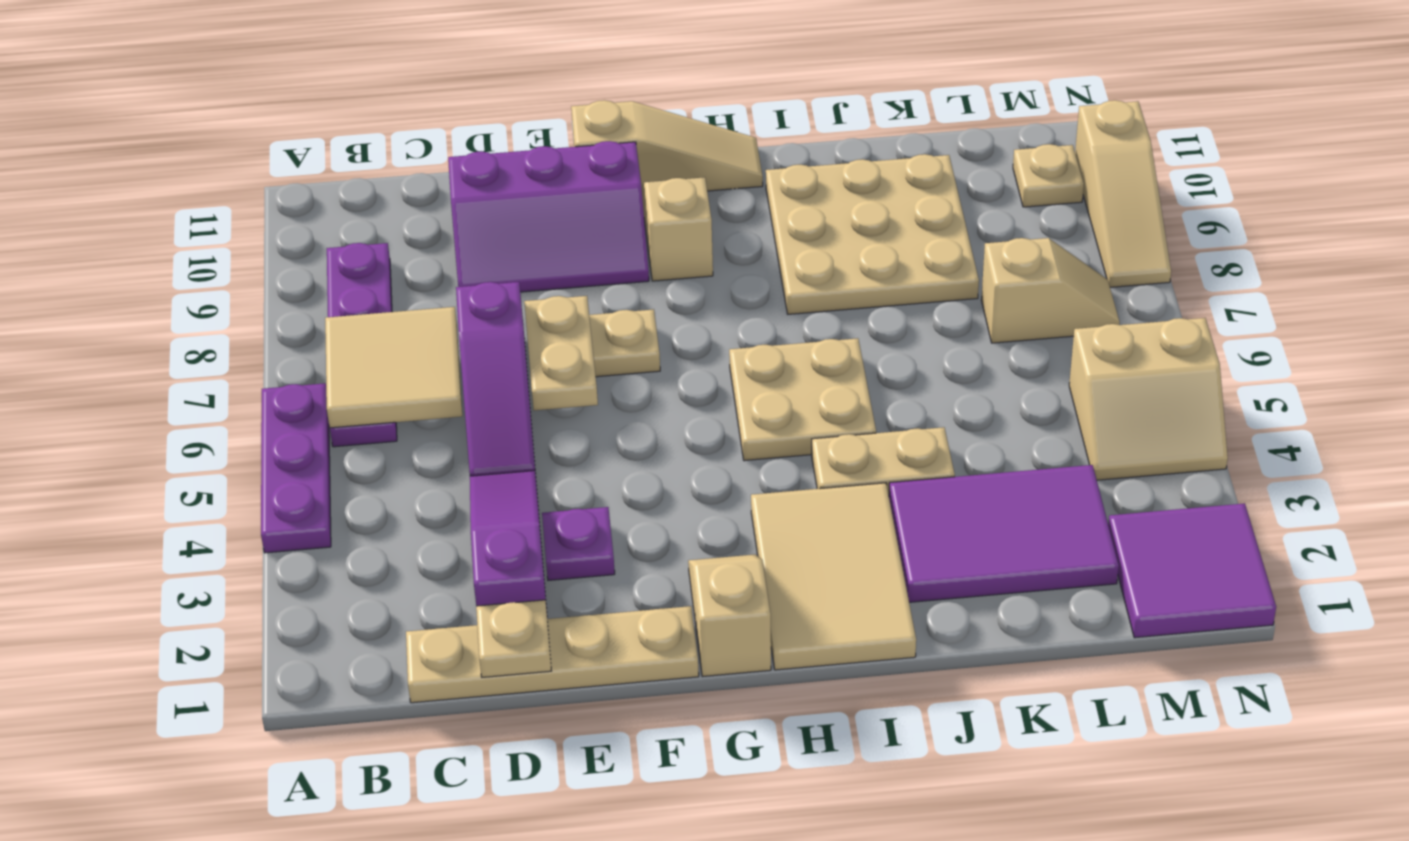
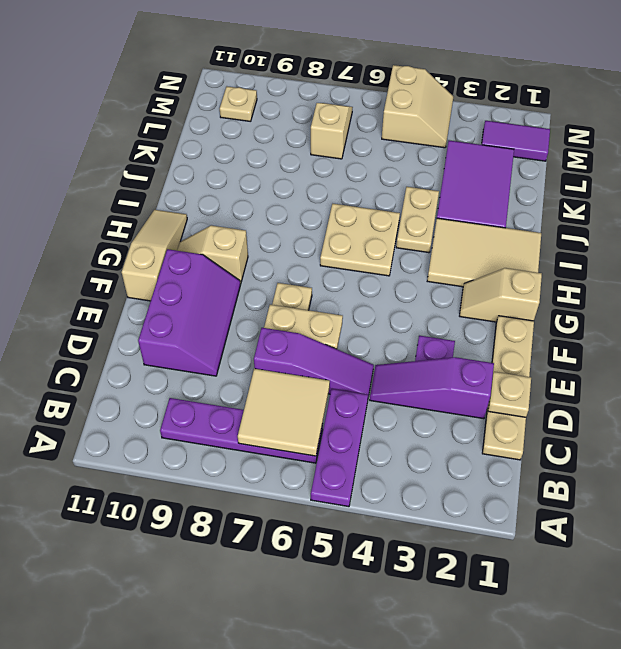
purple 1x3 plate [261,383,331,553] -> purple 1x3 plate turned to [311,389,368,507]
tan 3x3 plate [766,154,979,314] -> none
purple 2x2 tile [1108,503,1276,638] -> purple 1x2 tile [482,121,550,161]
tan 1x3 slope [1075,100,1171,287] -> none

